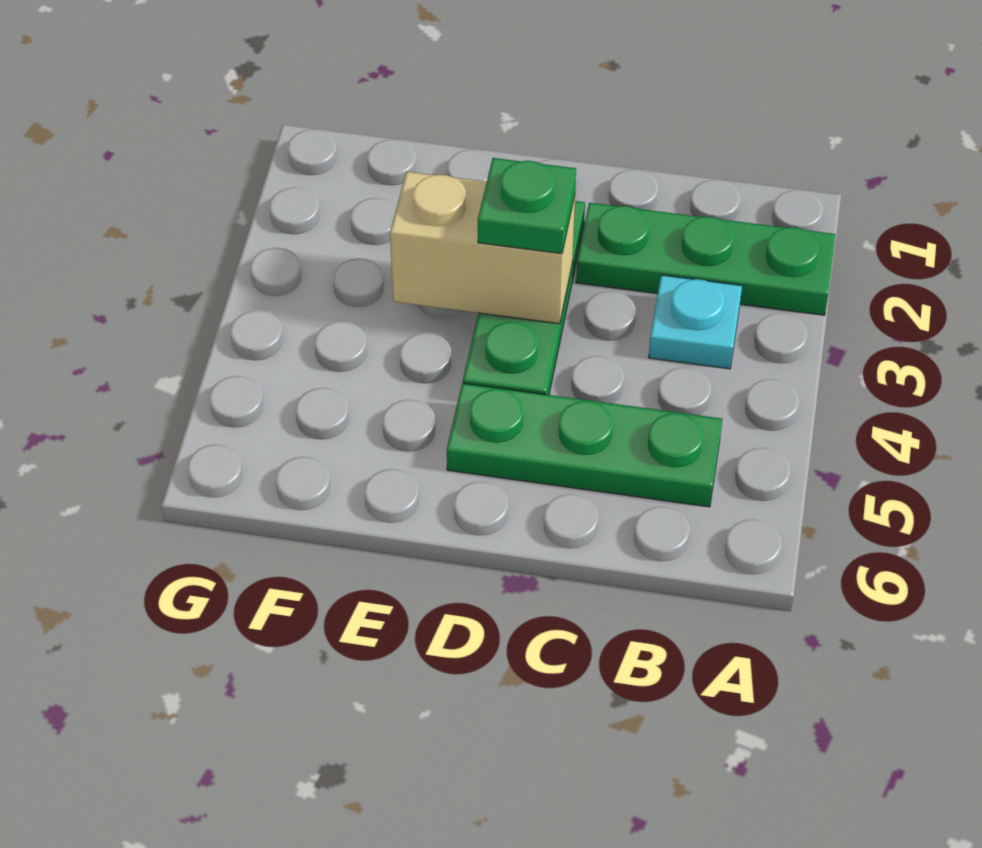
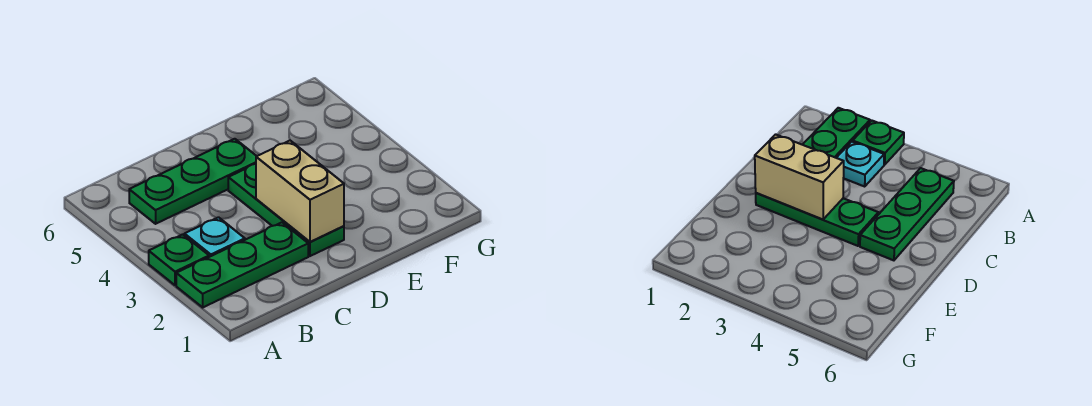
tan 1x2 brick [390,172,575,324] -> tan 1x2 brick turned to [256,141,344,242]
green 1x1 plate [478,158,576,254] -> green 1x1 plate moved to [149,234,209,285]

